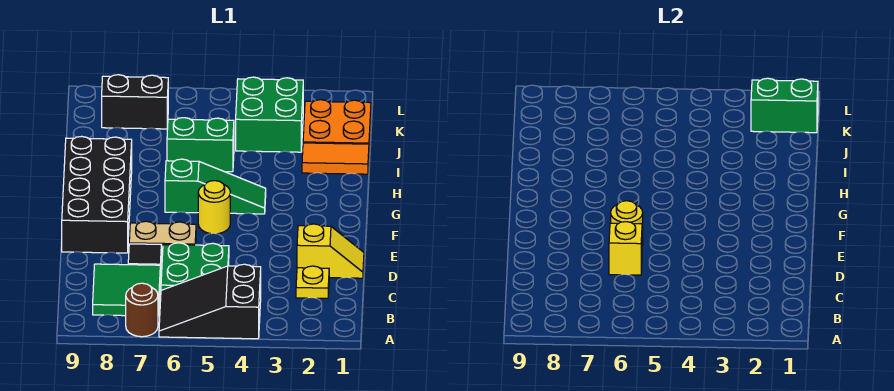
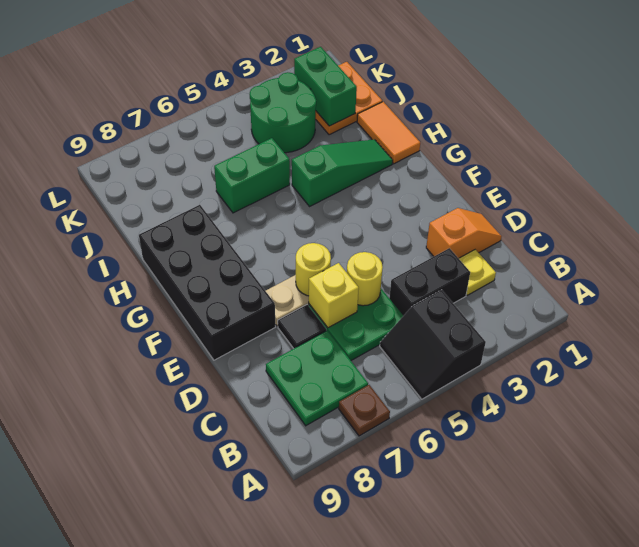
black 2x3 slope [159,264,261,339] -> black 2x2 slope [380,290,486,399]
brown 1x1 round brick [126,283,158,337] -> brown 1x1 plate [339,385,390,436]
green 2x2 tile [93,264,160,316] -> green 2x2 plate [266,331,368,426]
yellow 1x2 slope [297,224,364,278] -> orange 1x2 slope [426,208,502,258]
yellow 1x1 round brick [198,181,230,234] -> yellow 1x1 round brick moved to [347,252,383,306]
green 1x3 slope [165,159,266,214] -> green 1x3 slope moved to [292,139,393,206]
orange 1x2 tile [302,143,369,174] -> orange 1x2 tile turned to [357,102,420,164]
green 2x2 brick [236,77,303,152] -> green 2x2 round brick [250,72,316,153]
green 1x2 brick [751,78,818,133] -> green 1x2 brick turned to [294,47,357,126]
black 1x2 brick [102,75,168,129] -> black 1x2 brick moved to [389,248,470,316]

